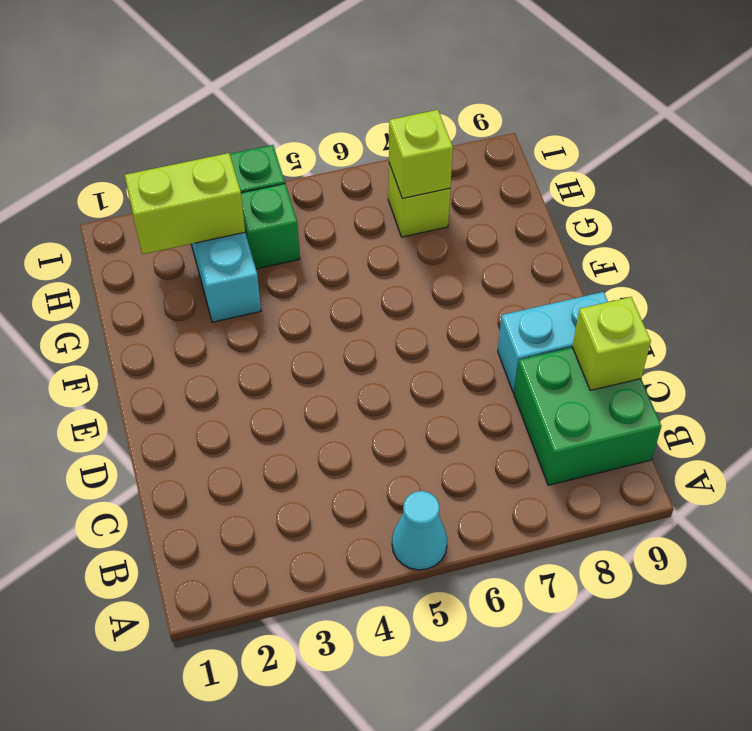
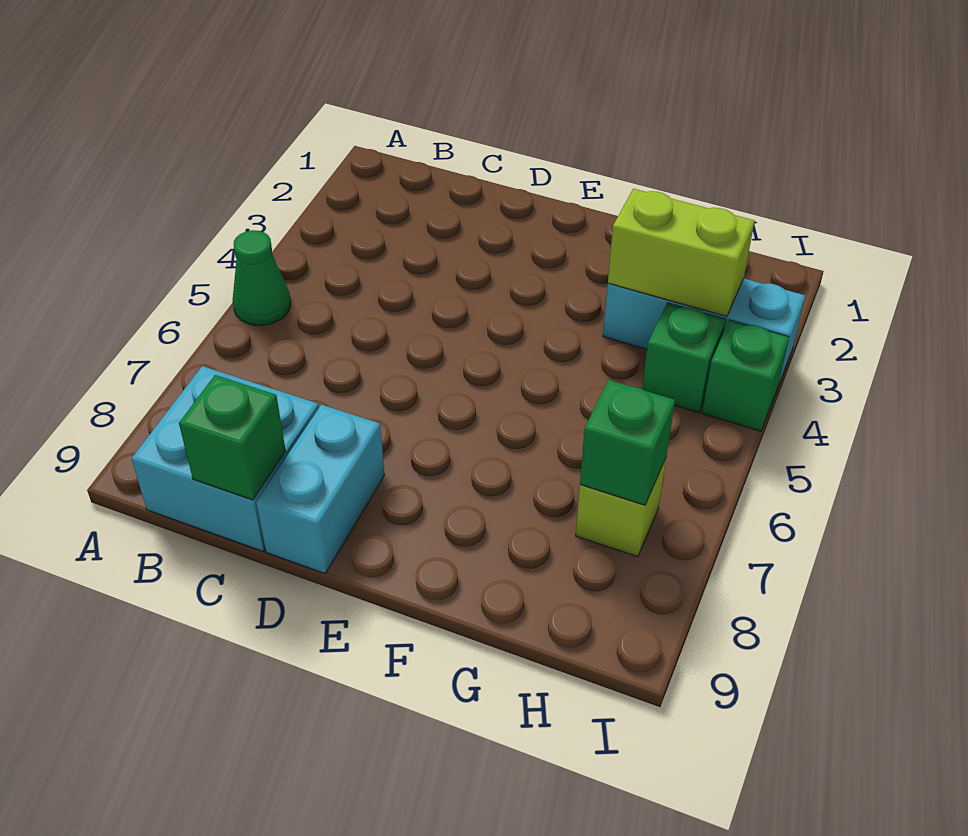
cyan 1x1 cone [392,491,447,570] -> green 1x1 cone [233,230,291,325]
green 2x2 brick [514,347,661,485] -> cyan 2x2 brick [132,366,319,551]
lime 1x1 brick [572,297,651,390] -> green 1x1 brick [179,375,286,500]
lime 1x2 brick [125,153,245,254] -> lime 1x2 brick turned to [608,189,755,316]
lime 1x1 brick [389,110,453,199] -> green 1x1 brick [580,380,675,505]

